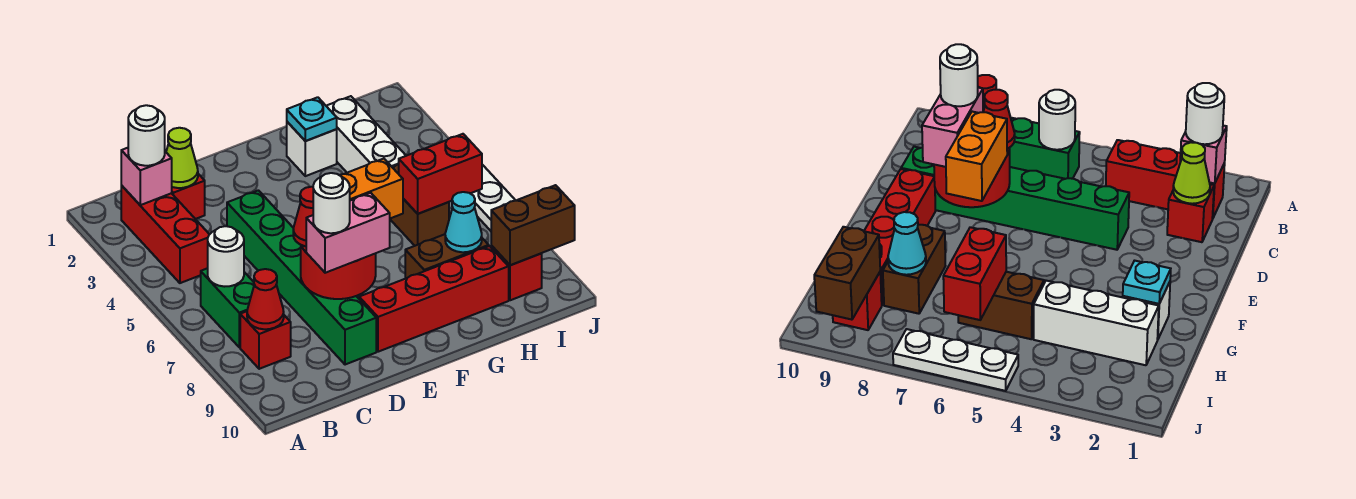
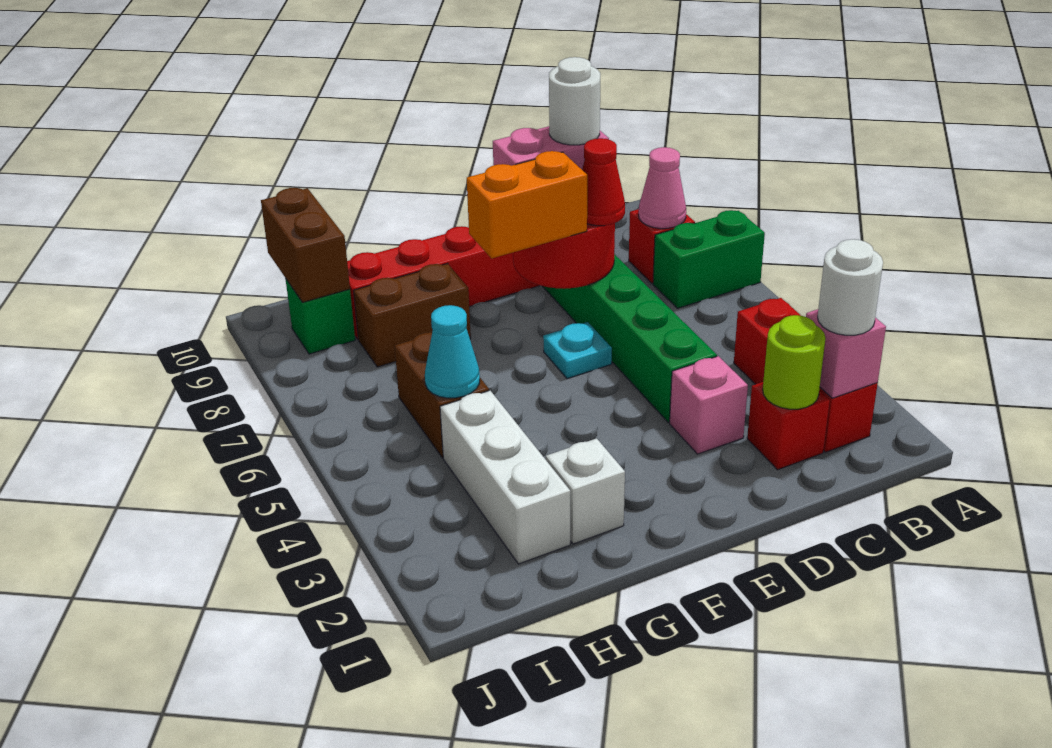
green 1x2 brick [201,268,254,347] -> green 1x2 brick turned to [653,210,765,308]
white 1x1 round brick [208,226,244,287] -> none
red 1x1 cone [247,269,284,329] -> pink 1x1 cone [639,147,686,229]
lime 1x1 cone [166,128,198,188] -> lime 1x1 round brick [763,315,825,409]
none -> pink 1x1 brick [670,356,748,454]
cyan 1x1 plate [287,97,337,141] -> cyan 1x1 plate moved to [543,322,612,379]
red 1x2 brick [399,134,482,214] -> none
cyan 1x1 cone [445,192,482,252] -> cyan 1x1 cone moved to [425,305,480,398]
red 1x1 brick [491,246,542,300] -> green 1x1 brick [285,278,355,354]
brown 1x2 brick [491,185,575,265] -> brown 1x2 brick turned to [261,188,350,302]
white 1x3 plate [471,165,516,231] -> none

